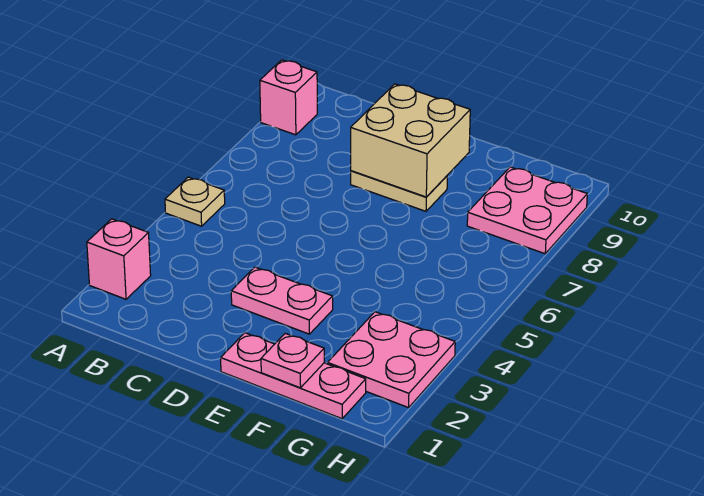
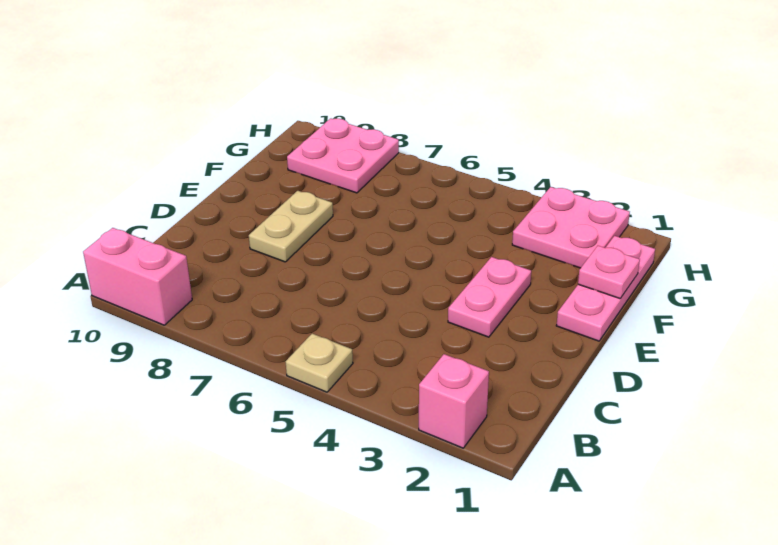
pink 1x1 brick [260,60,317,135] -> pink 1x2 brick [83,228,192,325]
tan 2x2 brick [351,84,470,197] -> none

